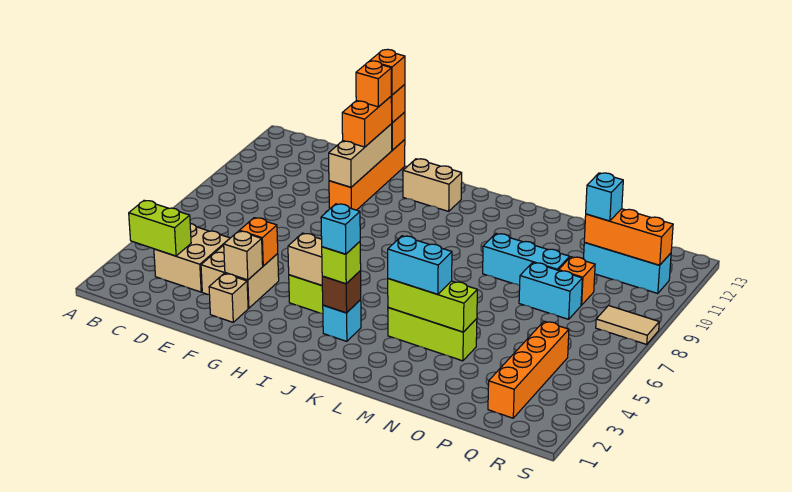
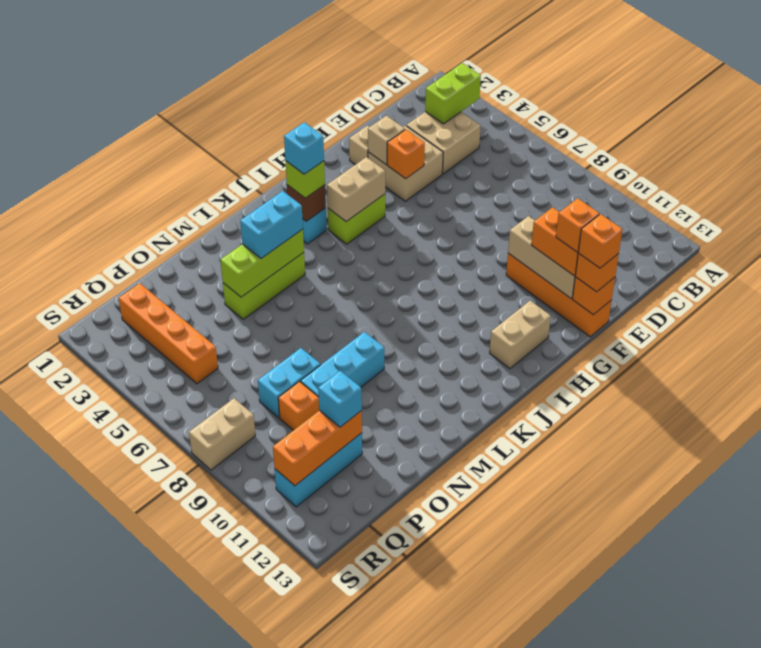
tan 1x2 tile [596,305,659,344] -> tan 1x2 brick [189,398,255,470]

